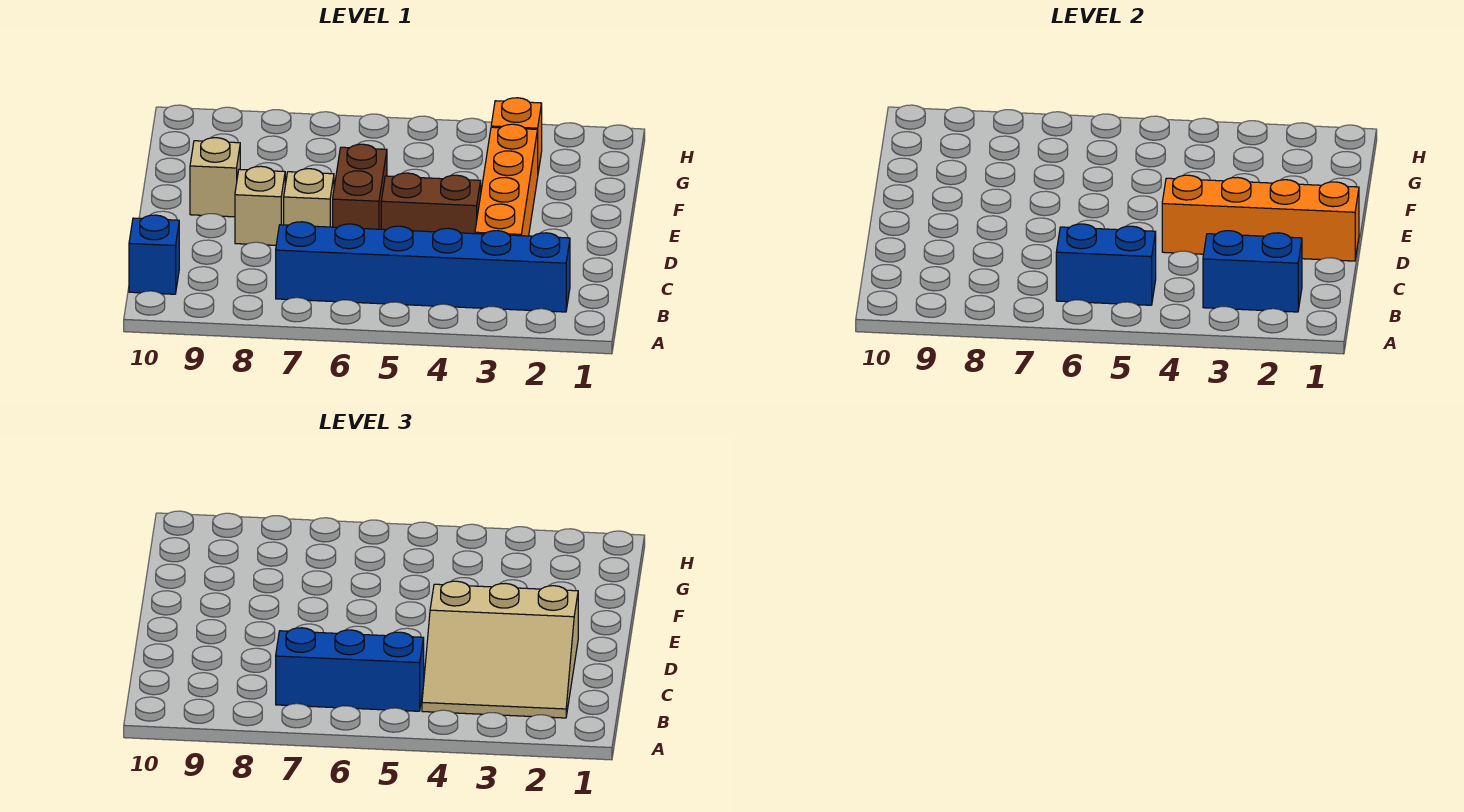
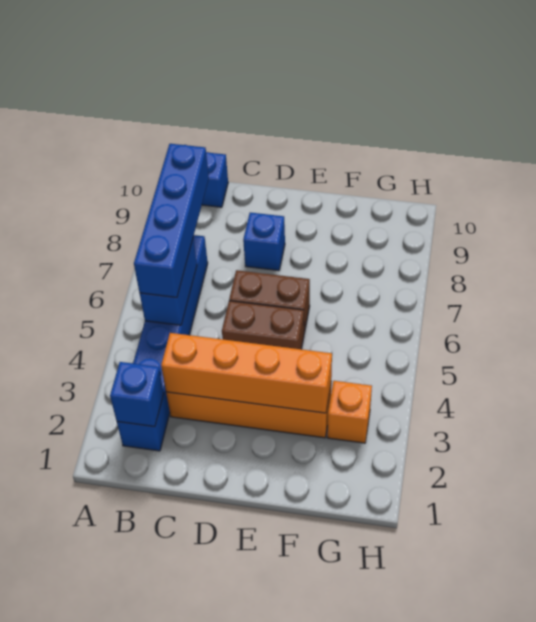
blue 1x2 brick [1203,231,1302,312] -> blue 1x1 brick [110,362,164,427]
tan 3x3 slope [422,581,578,718] -> none
blue 1x3 brick [276,628,424,711] -> blue 1x4 brick [134,144,209,298]
orange 1x4 brick [1162,175,1359,261] -> orange 1x4 brick turned to [161,333,332,413]
brown 1x2 brick [381,173,481,234] -> brown 1x2 brick turned to [222,301,304,349]
tan 1x1 brick [284,169,334,227] -> none
tan 1x1 brick [235,166,285,245] -> blue 1x1 brick [243,213,285,271]
tan 1x1 brick [190,138,240,217] -> none

